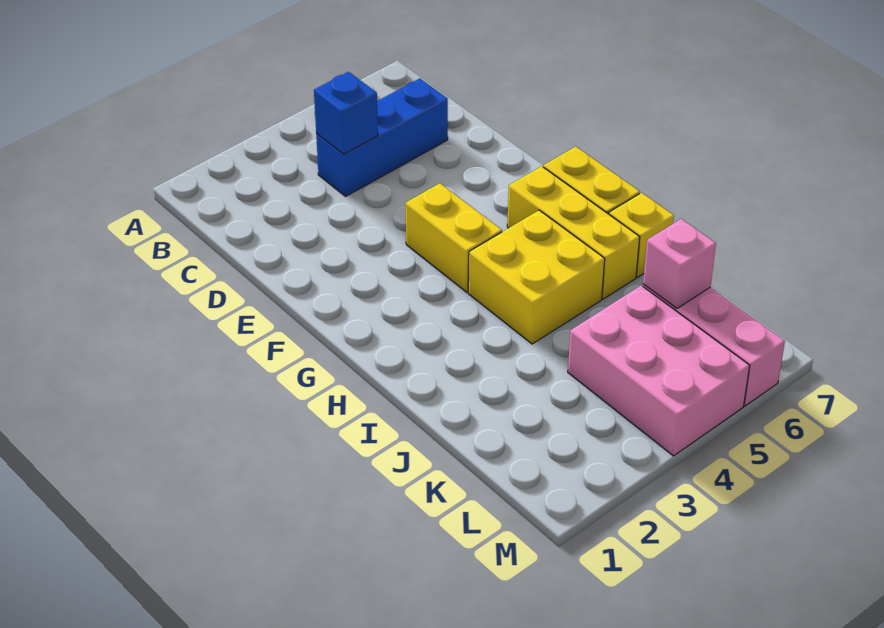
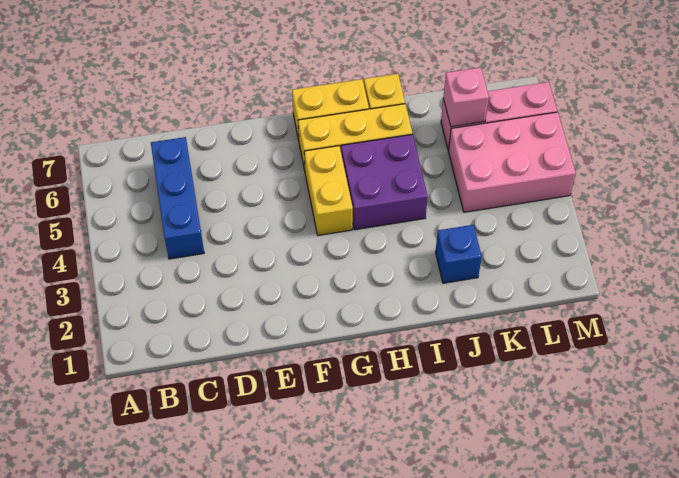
blue 1x1 brick [314,72,378,154] -> blue 1x1 brick moved to [435,225,482,283]
yellow 1x2 brick [406,183,502,292] -> yellow 1x2 brick turned to [304,146,353,235]
yellow 2x2 brick [468,210,605,344] -> purple 2x2 brick [341,134,428,230]

